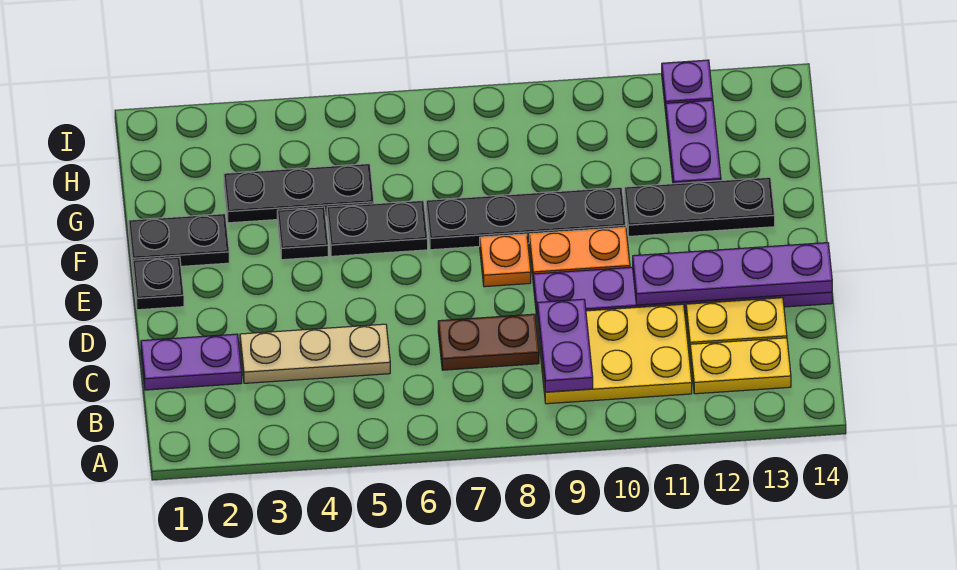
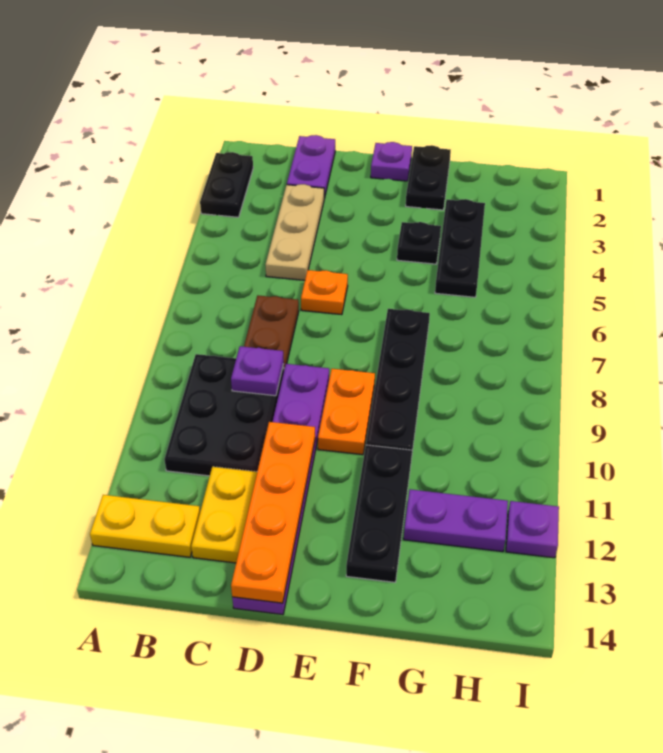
yellow 2x3 plate [537,304,692,404] -> black 2x3 plate [164,354,284,476]
purple 1x2 plate [537,299,593,392] -> purple 1x1 plate [231,346,284,396]
yellow 1x2 plate [690,338,791,394] -> yellow 1x2 plate turned to [90,495,200,557]
purple 1x4 plate [633,243,832,305] -> orange 1x4 plate [231,422,315,603]
black 1x1 plate [133,257,184,310] -> purple 1x1 plate [371,142,412,181]
orange 1x1 plate [480,234,531,287] -> orange 1x1 plate moved to [301,270,348,315]
black 1x2 plate [327,200,428,256] -> black 1x2 plate moved to [200,152,253,217]

